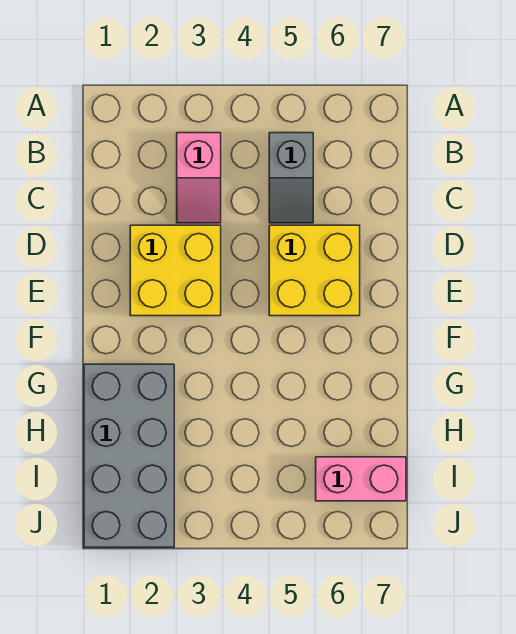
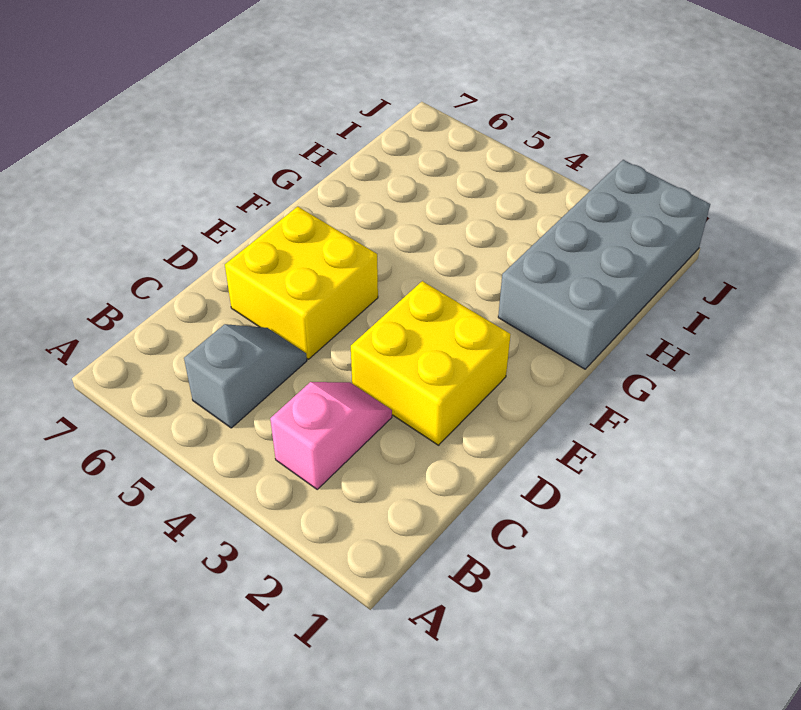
pink 1x2 brick [316,457,406,501] -> none

